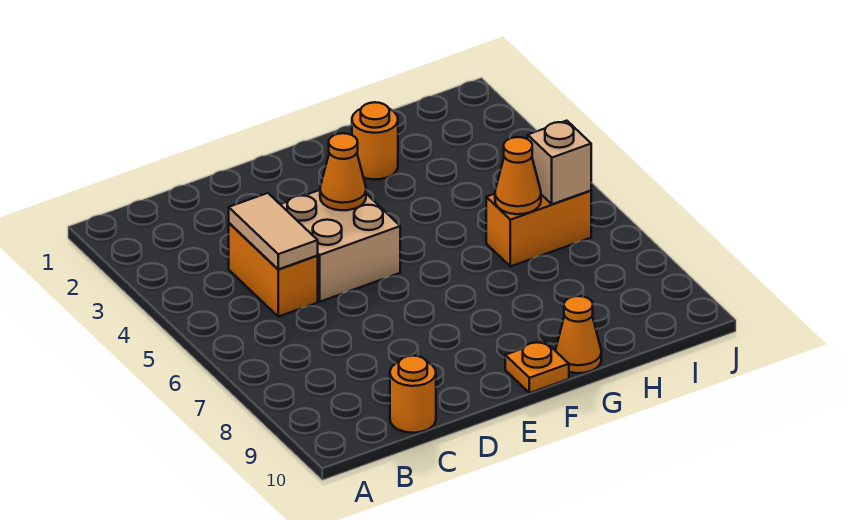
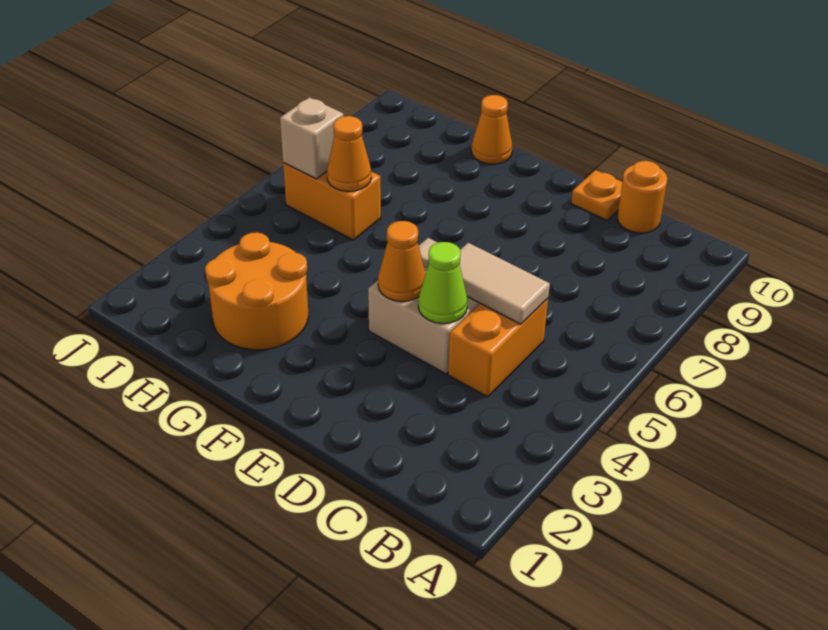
tan 1x2 tile [229,193,318,269] -> tan 1x2 tile turned to [460,243,550,324]
none -> lime 1x1 cone [418,242,468,324]
orange 1x1 plate [505,341,569,393] -> orange 1x1 plate moved to [571,170,622,220]
orange 1x1 round brick [352,102,398,180] -> orange 2x2 round brick [205,232,308,350]

